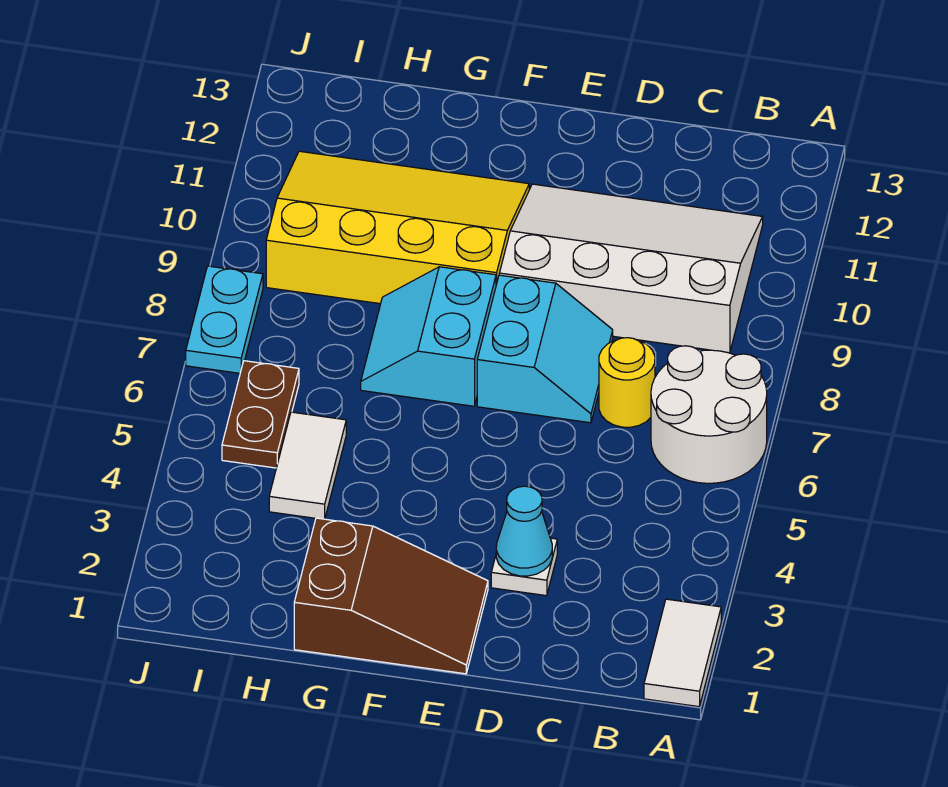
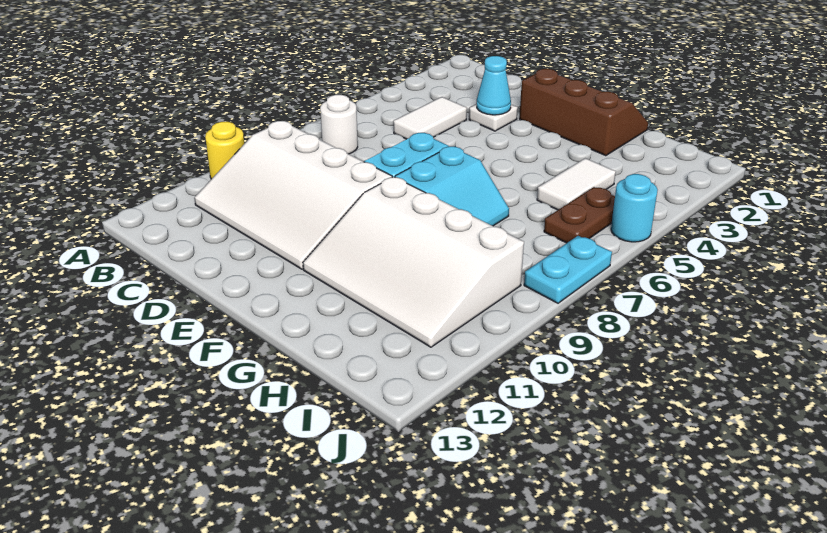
white 1x2 tile [644,599,721,707] -> white 1x2 tile moved to [393,97,467,139]
white 2x2 round brick [651,346,767,483] -> white 1x1 round brick [320,95,358,154]
yellow 1x1 round brick [599,338,655,427] -> yellow 1x1 round brick moved to [205,122,244,179]
brown 2x3 slope [294,518,488,674] -> brown 2x3 slope turned to [519,69,648,156]
yellow 3x4 slope [266,151,529,304] -> white 3x4 slope [303,177,524,347]
none -> cyan 1x1 round brick [611,174,658,242]

